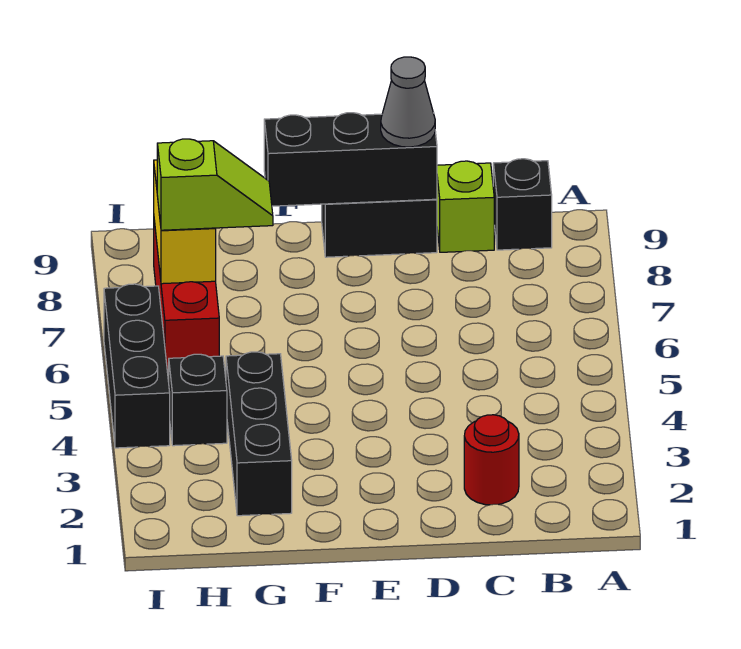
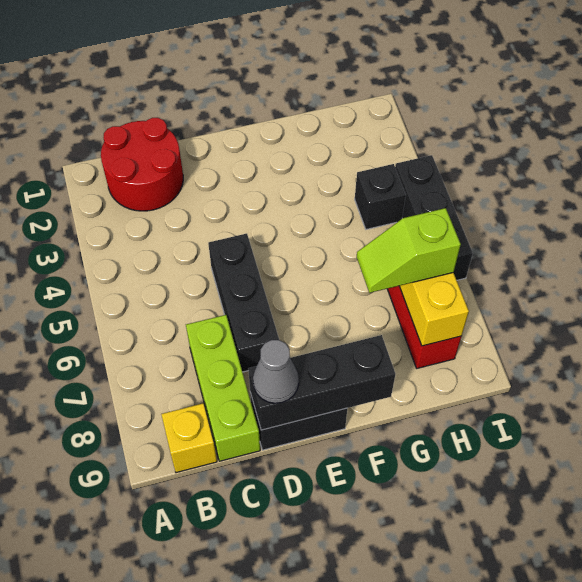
black 1x1 brick [493,159,552,250] -> yellow 1x1 brick [161,403,217,473]
red 1x1 round brick [464,415,519,505] -> red 2x2 round brick [101,118,183,211]
lime 1x1 brick [437,161,494,252] -> lime 1x3 brick [186,315,260,461]
black 1x3 brick [226,352,292,516] -> black 1x3 brick moved to [208,234,279,372]

